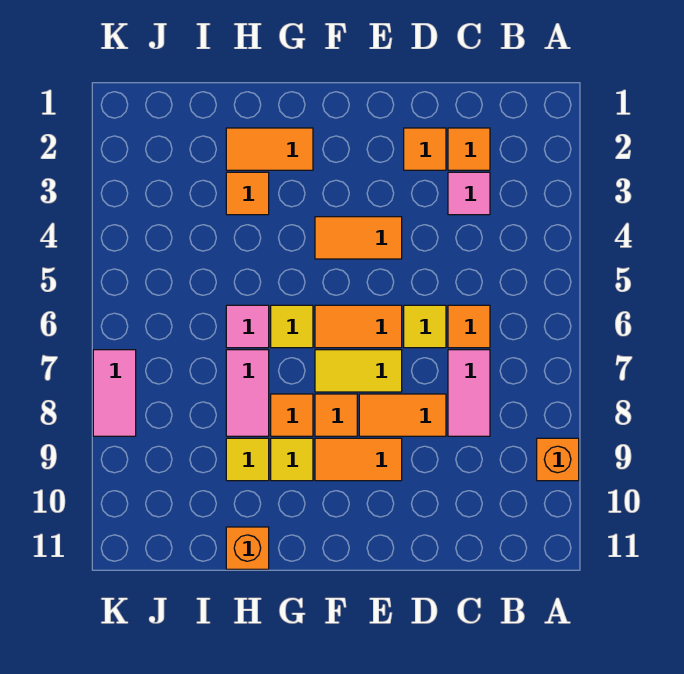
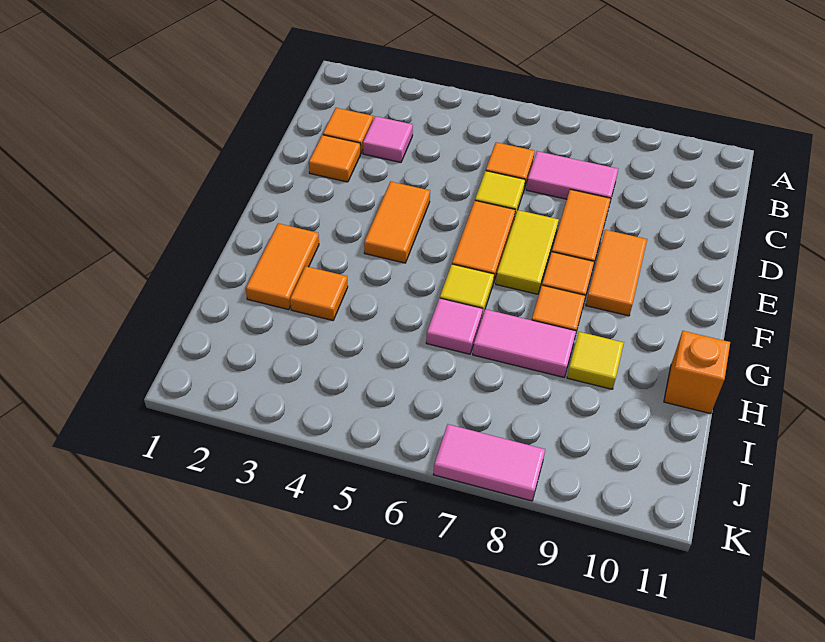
orange 1x1 brick [537,438,579,481] -> none
yellow 1x1 tile [271,438,313,481] -> none

